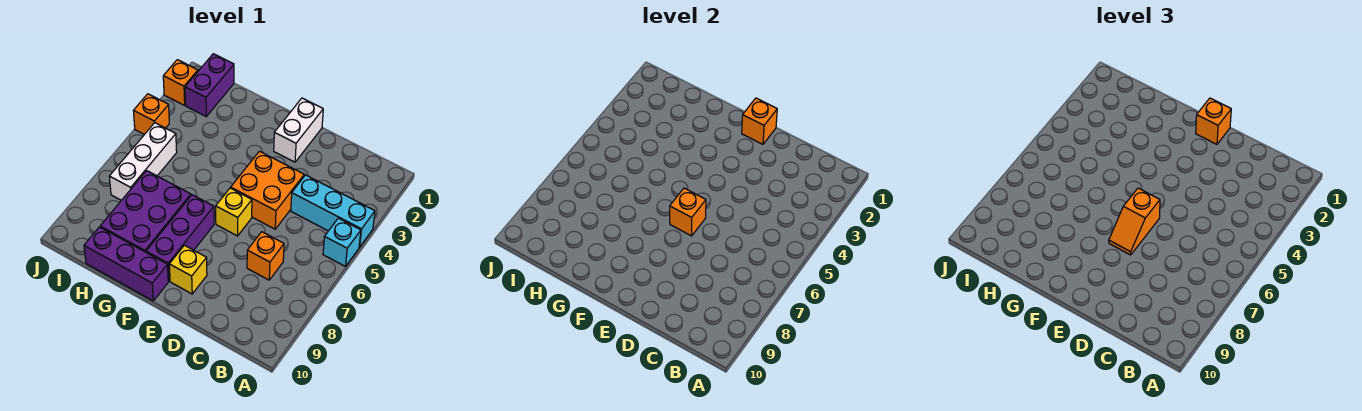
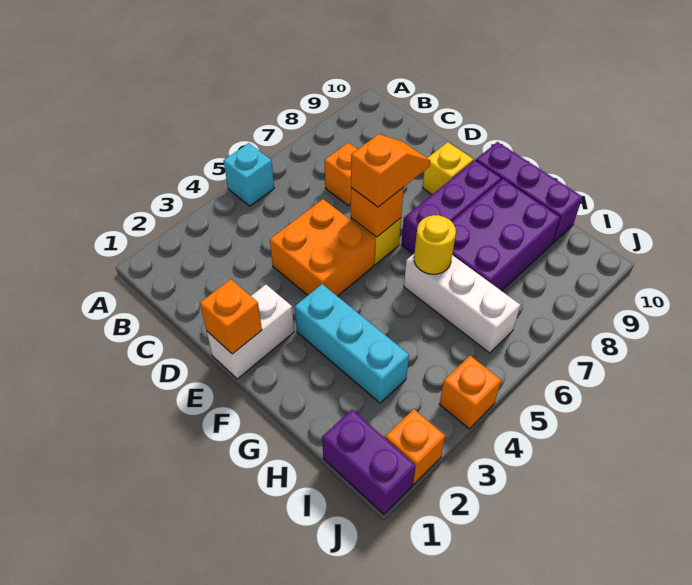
cyan 1x3 brick [291,175,375,247] -> cyan 1x3 brick moved to [295,284,409,403]
orange 1x1 brick [1196,98,1231,144] -> none
none -> yellow 1x1 round brick [414,215,456,274]
purple 1x2 brick [185,54,234,116] -> purple 1x2 brick turned to [322,410,415,514]
white 1x3 brick [109,123,177,200] -> white 1x3 brick turned to [404,253,520,353]

